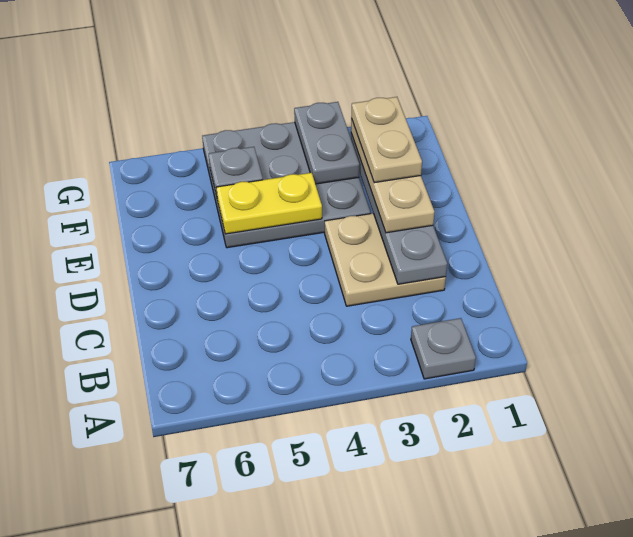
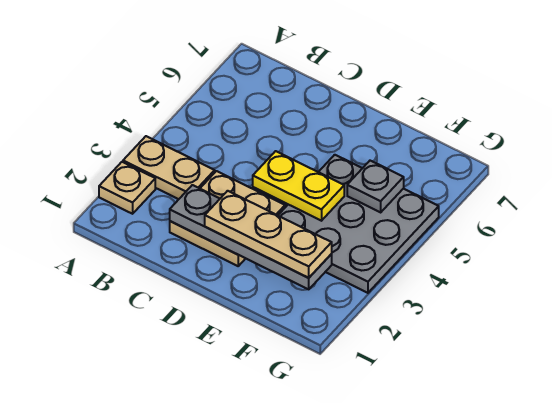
grey 1x1 plate [411,318,476,379] -> tan 1x1 plate [99,162,155,214]
tan 1x2 plate [351,97,422,183] -> tan 1x2 plate moved to [123,136,215,199]
yellow 1x2 plate [216,173,322,234] -> yellow 1x2 plate turned to [253,151,344,221]
grey 1x2 plate [294,102,359,184] -> none

